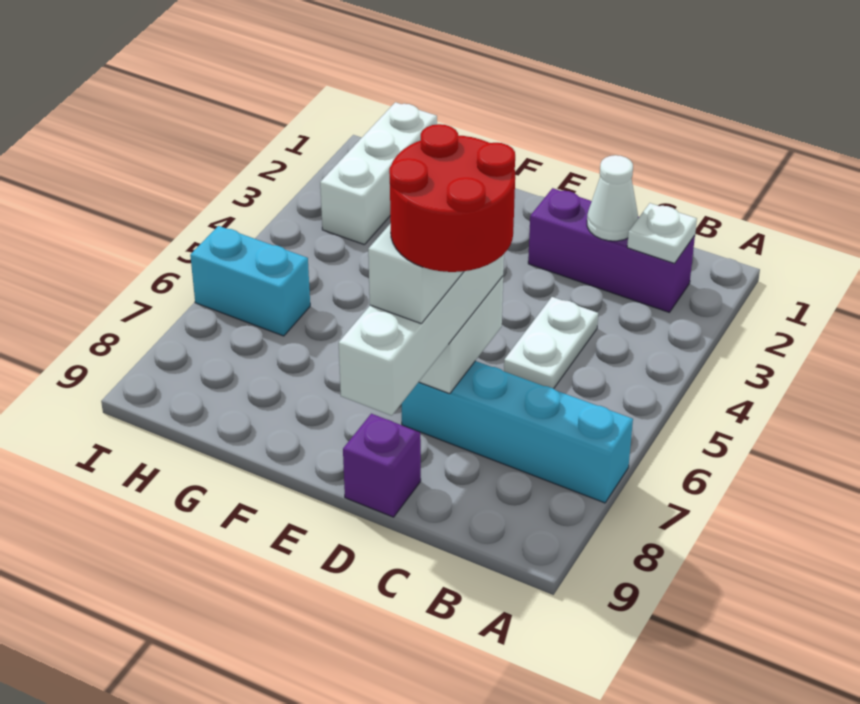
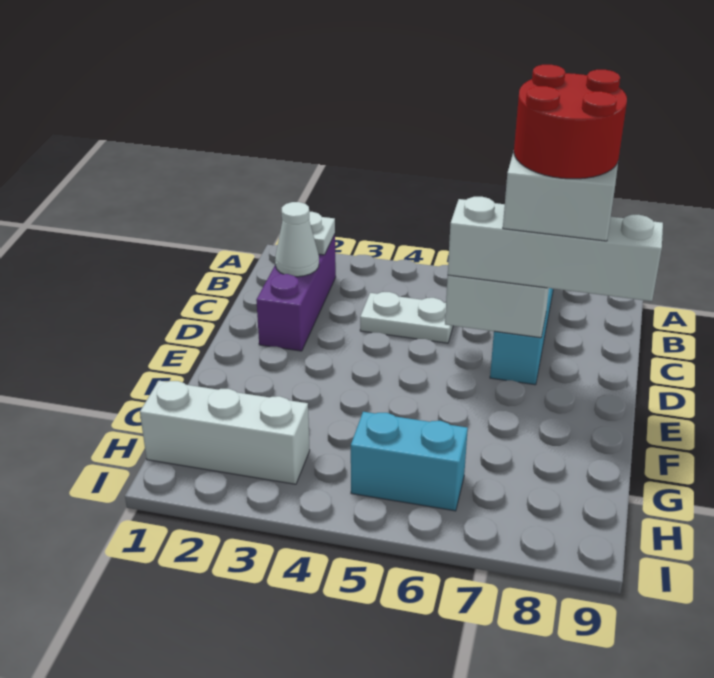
purple 1x1 brick [343,414,421,517] -> none
cyan 1x2 brick [190,226,310,336] -> cyan 1x2 brick turned to [351,412,468,511]

